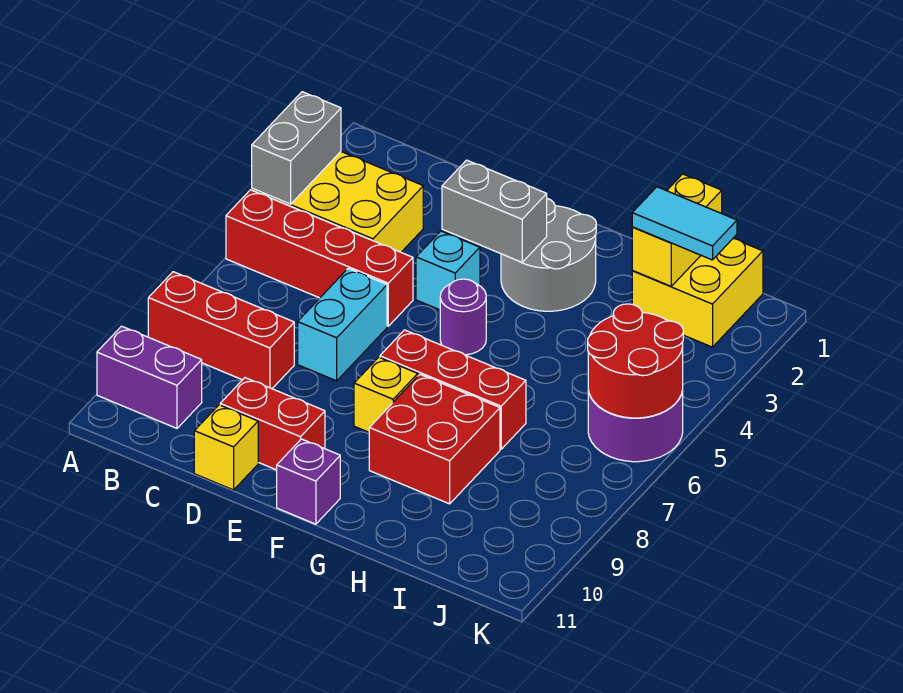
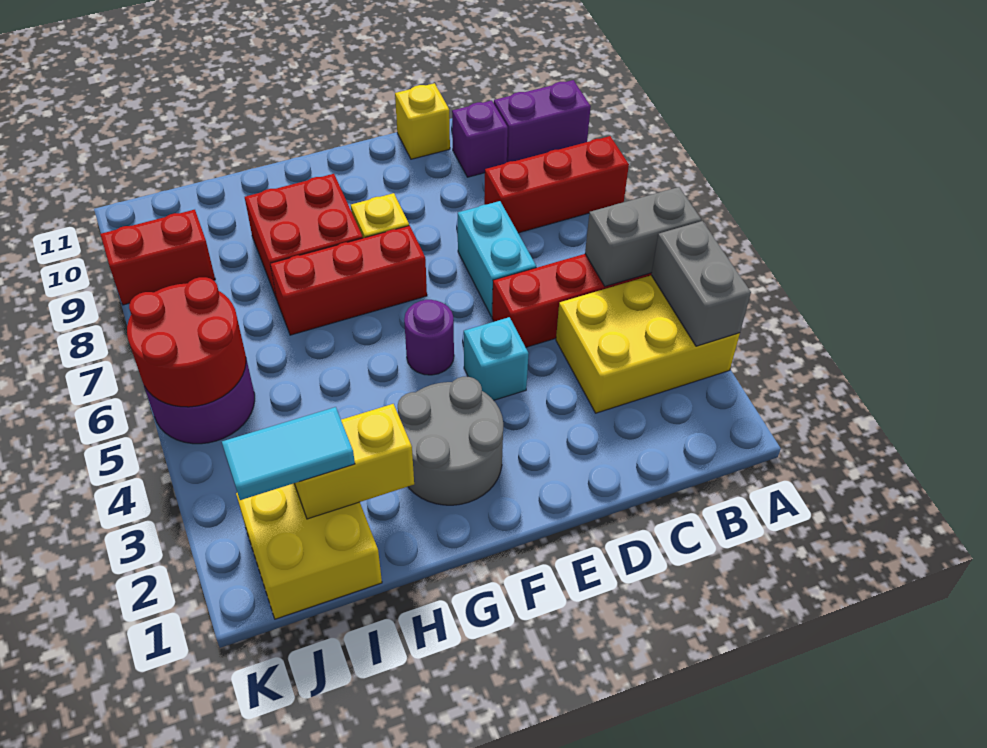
red 1x2 brick [220,378,325,470] -> red 1x2 brick moved to [100,210,215,305]
grey 1x2 brick [442,160,547,262] -> grey 1x2 brick moved to [585,187,701,286]
purple 1x1 brick [277,439,340,524] -> purple 1x1 brick moved to [452,100,508,177]
yellow 1x2 brick [632,174,722,286] -> yellow 1x2 brick turned to [294,404,414,519]

